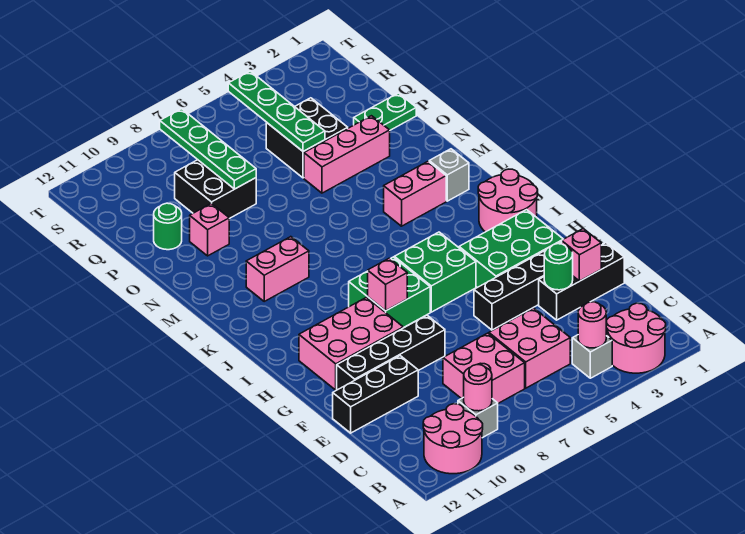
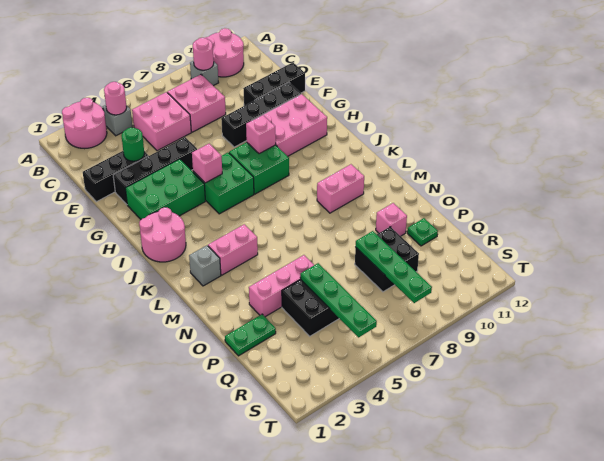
pink 1x1 brick [562,229,601,281] -> pink 1x1 brick moved to [192,144,222,183]
green 1x1 round brick [154,203,182,250] -> green 1x1 plate [407,218,438,246]

